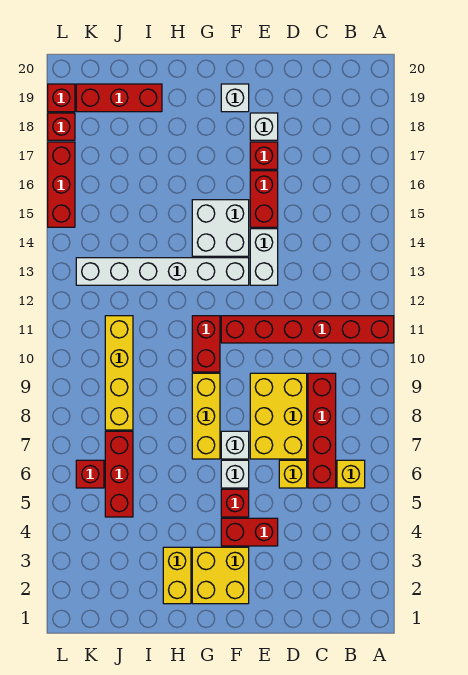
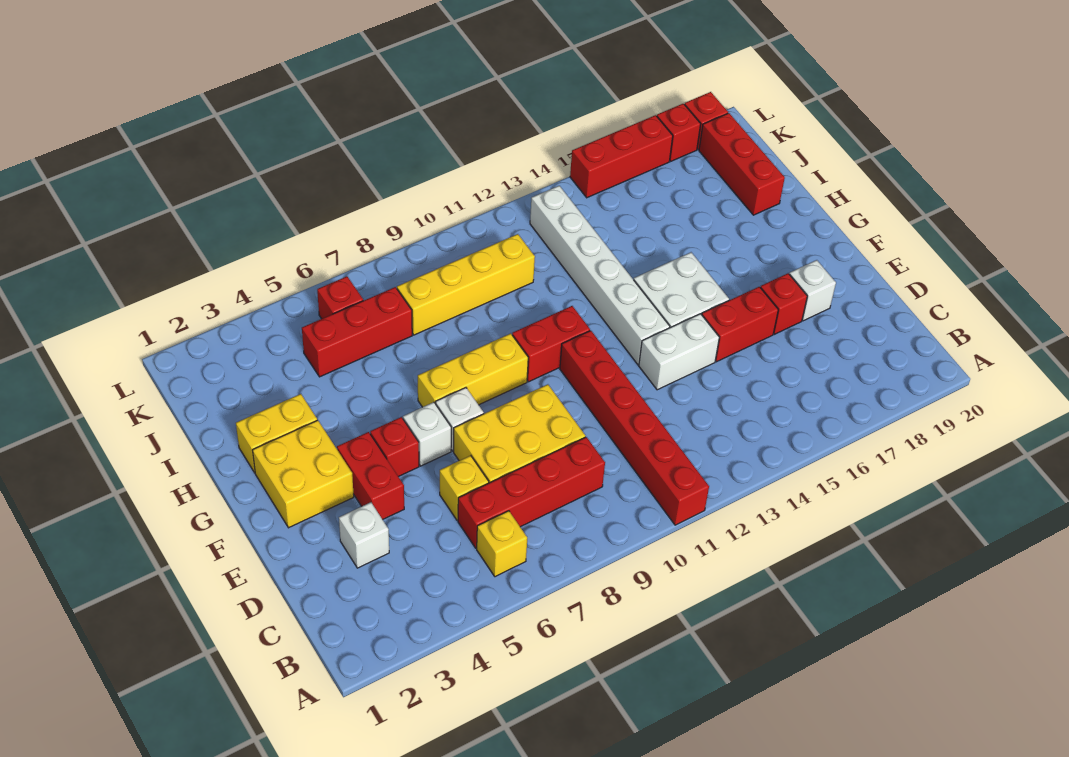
white 1x1 brick [221,84,249,112] -> white 1x1 brick moved to [339,502,389,568]

